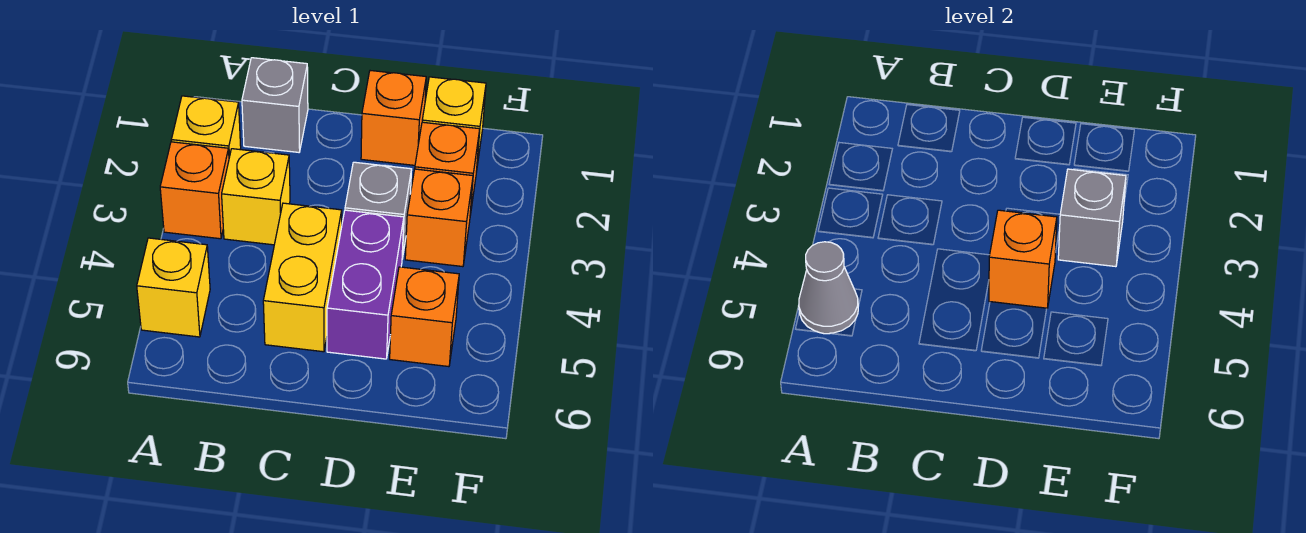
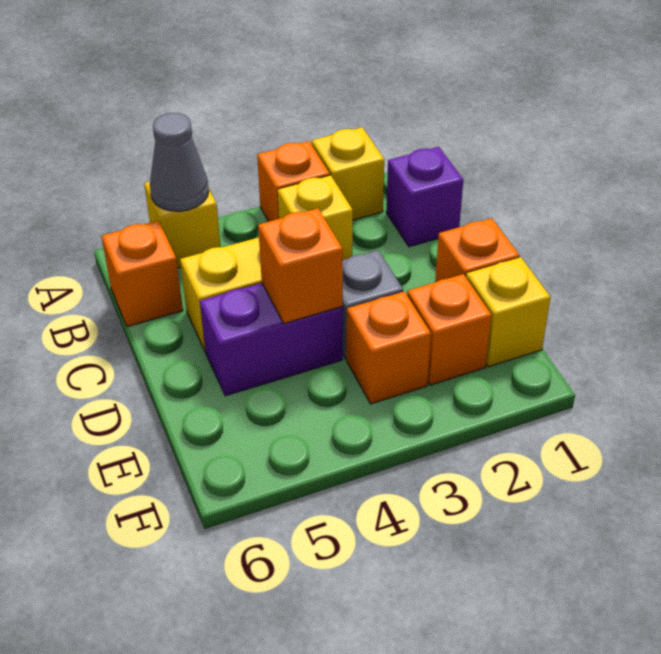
grey 1x1 brick [242,58,308,152] -> purple 1x1 brick [386,147,463,247]
grey 1x1 brick [1058,169,1126,267] -> none
orange 1x1 brick [390,267,459,367] -> orange 1x1 brick moved to [102,221,183,327]

